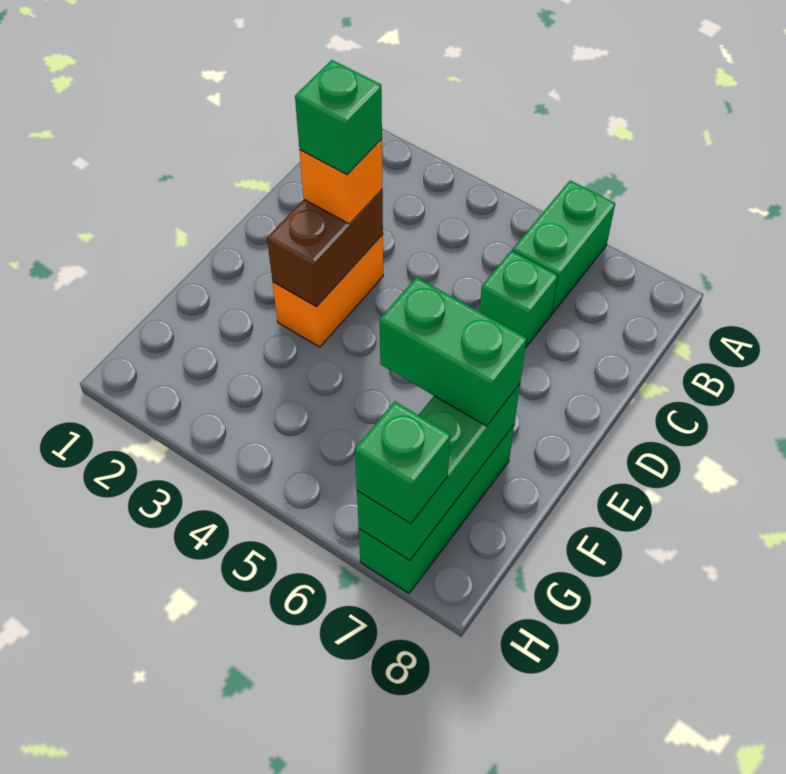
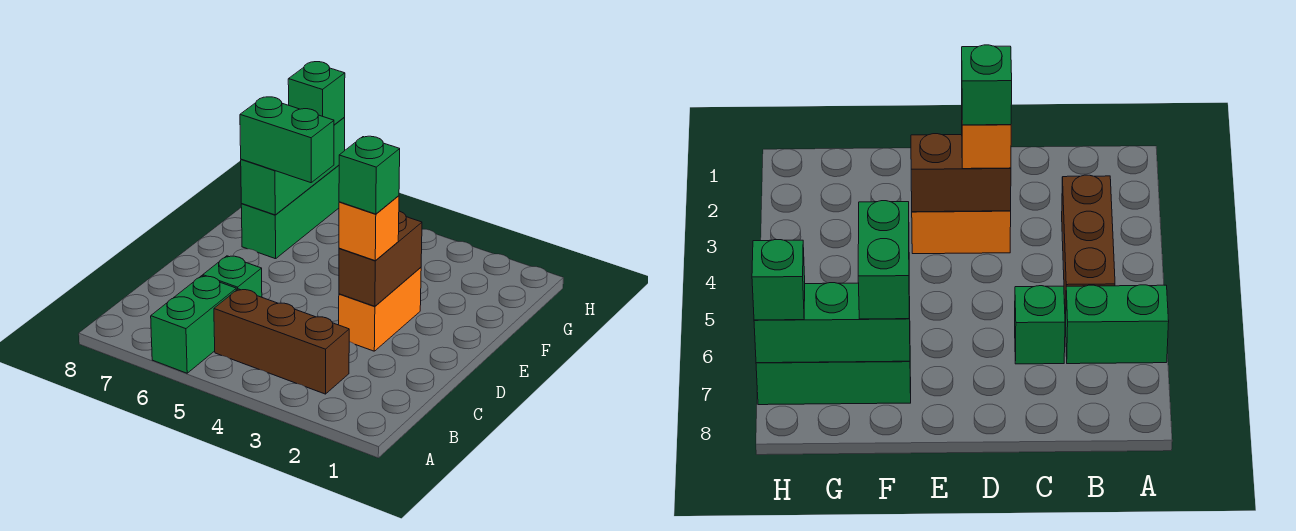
none -> brown 1x3 brick [214,289,349,394]

